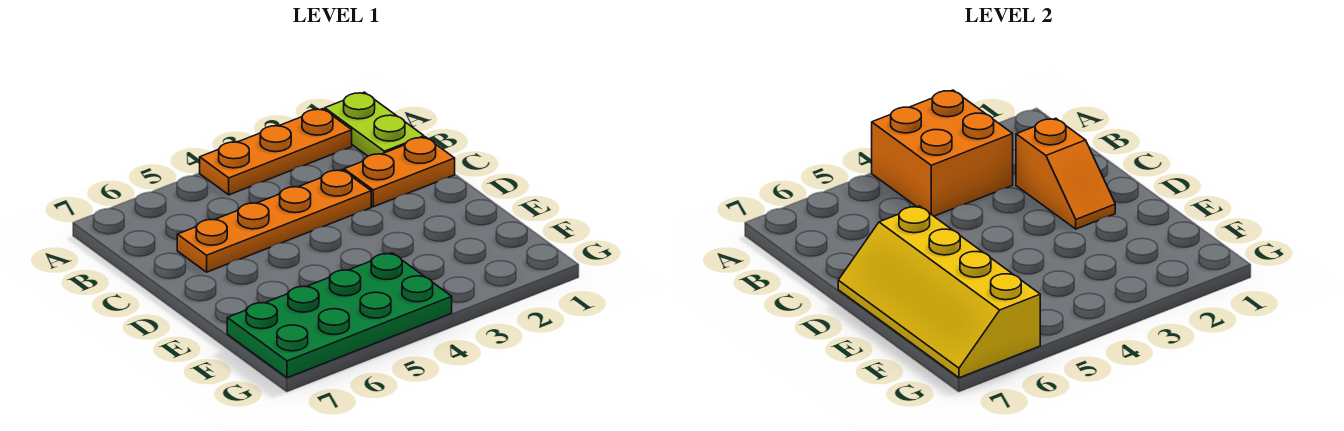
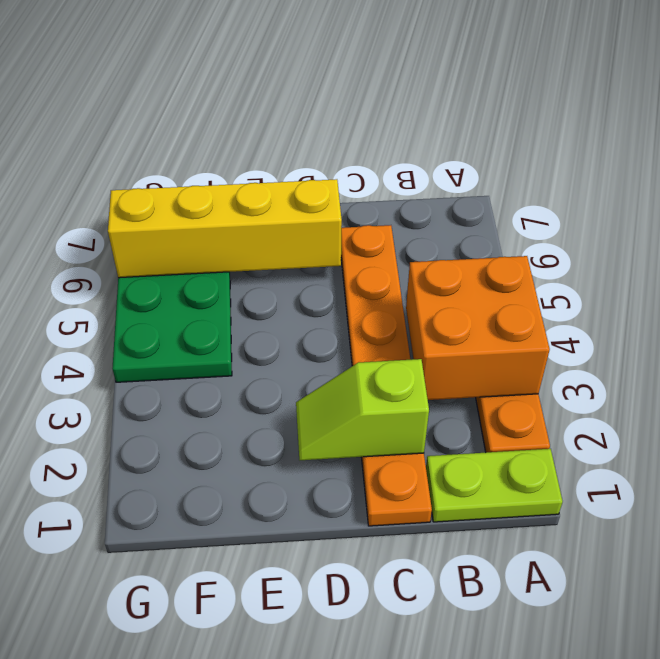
orange 1x2 slope [1016,118,1115,229] -> lime 1x2 slope [296,359,429,460]

